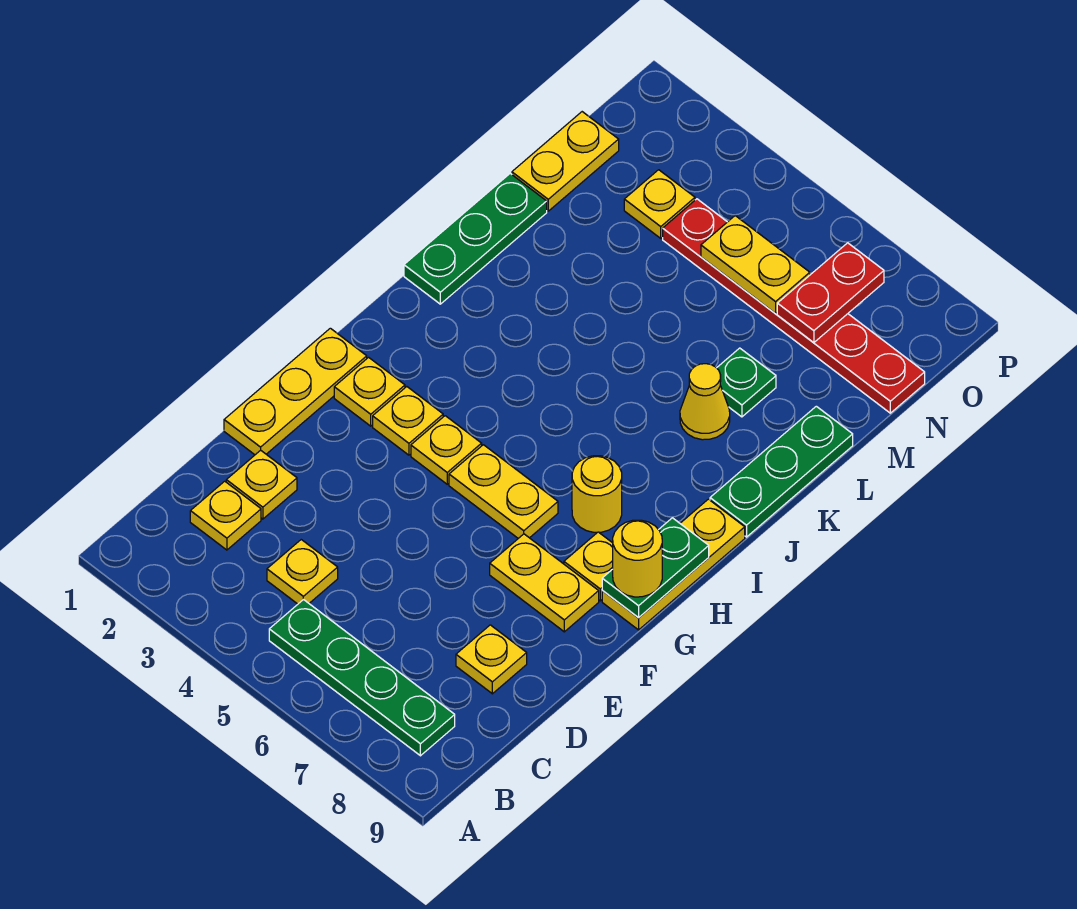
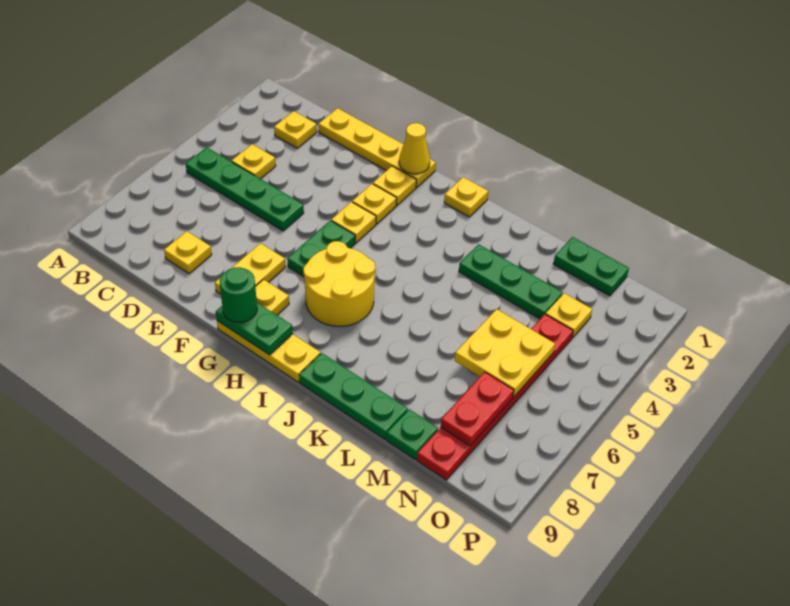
green 1x4 plate [269,599,455,756] -> green 1x4 plate turned to [186,147,304,231]
yellow 1x1 plate [226,450,297,519] -> yellow 1x1 plate moved to [444,177,488,217]
yellow 1x3 plate [224,328,367,455] -> yellow 1x4 plate [319,108,436,187]
yellow 1x2 plate [449,445,558,538] -> green 1x2 plate [287,220,355,277]
yellow 1x1 round brick [613,520,662,597] -> green 1x1 round brick [220,267,257,322]
yellow 1x1 round brick [572,456,622,532] -> yellow 2x2 round brick [303,241,375,326]
green 1x3 plate [404,174,547,304] -> green 1x3 plate moved to [459,244,563,319]
yellow 1x1 cone [680,364,730,440] -> yellow 1x1 cone moved to [399,123,430,174]
green 1x1 plate [717,348,776,417] -> green 1x1 plate moved to [387,409,438,459]
yellow 1x2 plate [512,112,619,211] -> green 1x2 plate [553,237,629,296]
yellow 1x2 plate [701,216,810,314] -> yellow 2x2 plate [455,309,555,397]
red 1x2 plate [777,243,884,343] -> red 1x2 plate turned to [441,372,514,446]

